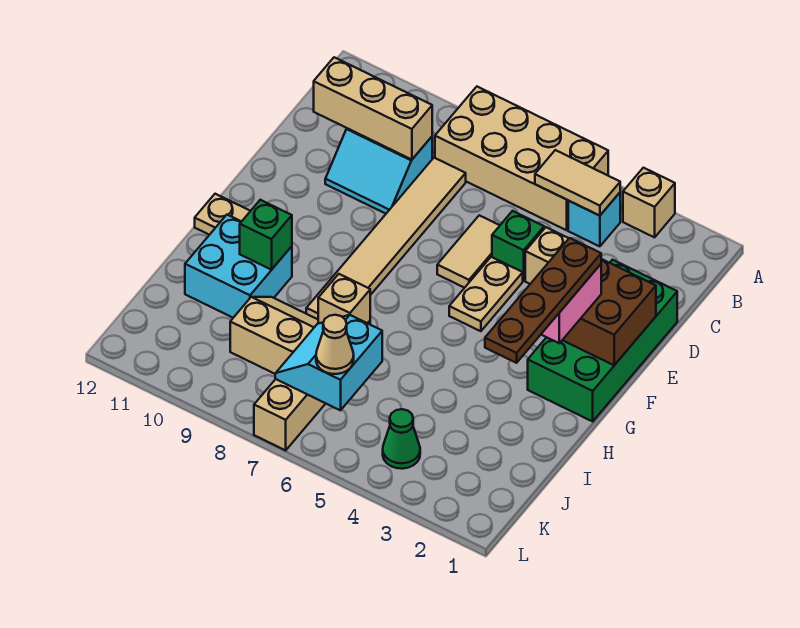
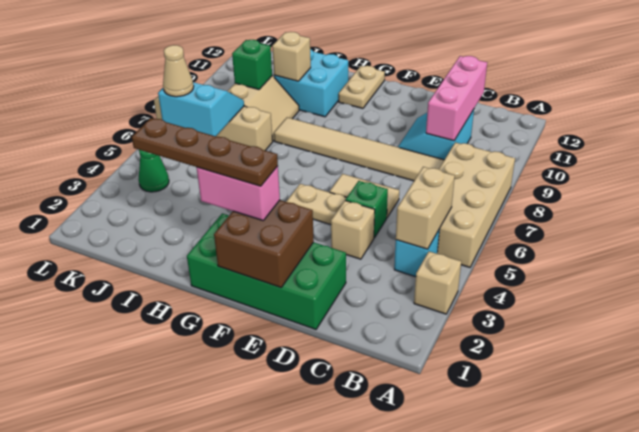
tan 1x2 tile [535,150,620,216] -> tan 1x2 brick [396,167,455,249]
tan 1x3 brick [314,57,432,160] -> pink 1x3 brick [426,56,487,141]
green 1x1 brick [240,200,292,270] -> green 1x1 brick moved to [232,40,272,89]
tan 1x1 brick [318,274,370,323] -> tan 1x1 brick moved to [272,32,311,81]

